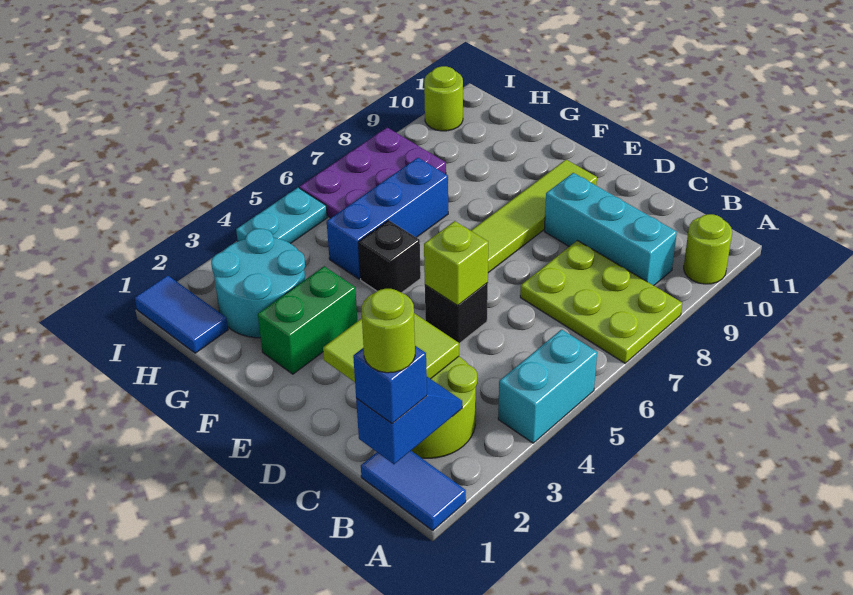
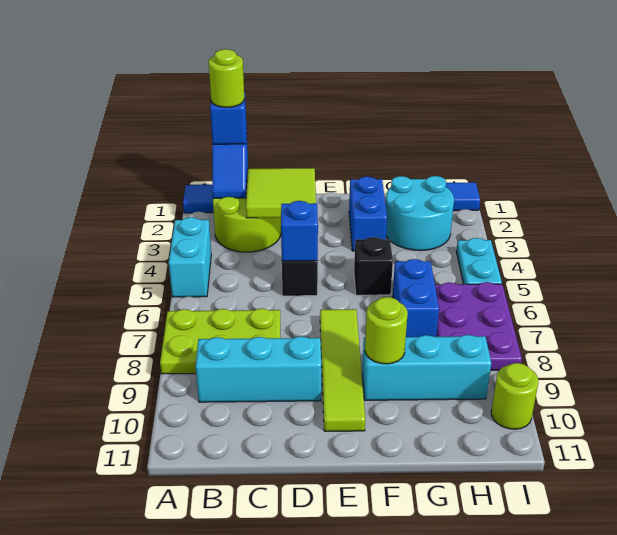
lime 1x1 round brick [684,214,732,284] -> lime 1x1 round brick moved to [365,297,408,364]
lime 1x1 brick [424,221,488,306] -> blue 1x1 brick [281,201,318,261]
green 1x2 brick [258,266,357,374] -> blue 1x2 brick [349,177,387,251]
none -> cyan 1x3 brick [362,335,491,400]
blue 1x3 brick [327,158,448,279] -> blue 1x2 brick [393,259,439,337]

